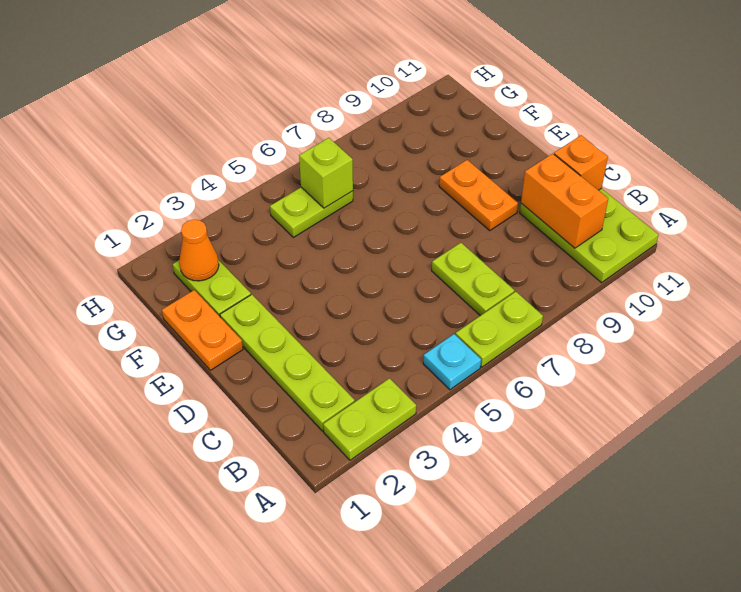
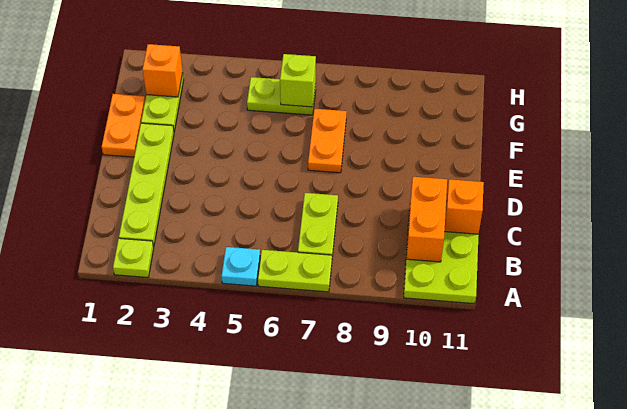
lime 1x2 plate [323,378,416,460] -> lime 1x1 plate [113,238,154,278]
orange 1x2 plate [439,160,518,230] -> orange 1x2 plate moved to [308,109,347,173]
orange 1x1 cone [179,220,219,281] -> orange 1x1 brick [142,44,183,97]

